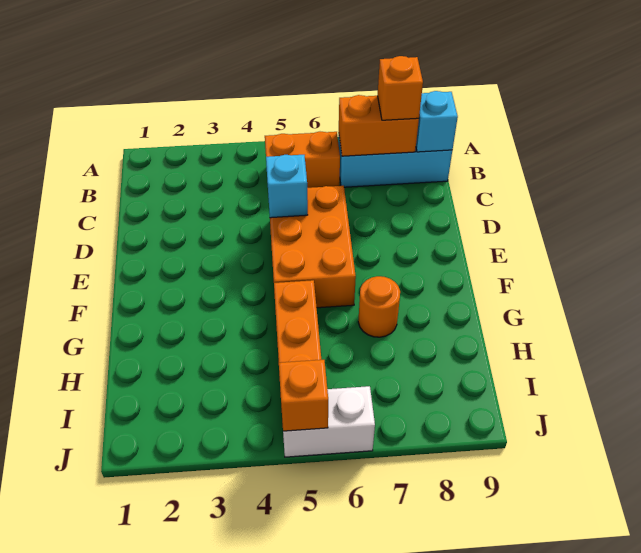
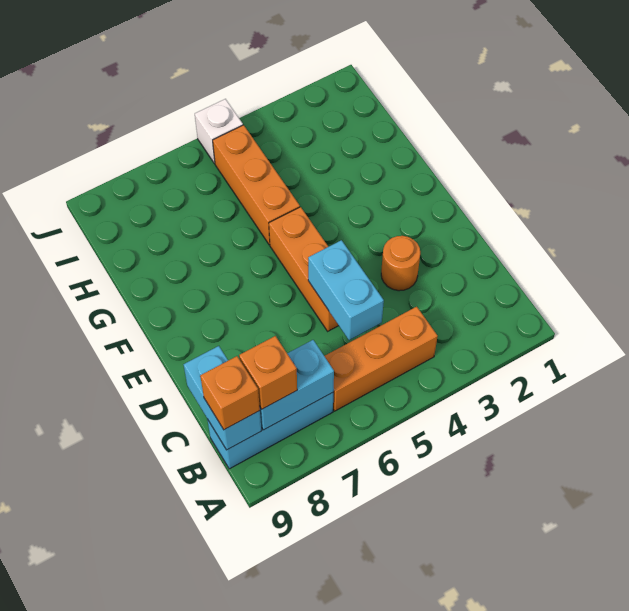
orange 1x2 brick [265,132,340,188] -> orange 1x3 brick [325,307,438,411]
orange 1x2 brick [339,95,419,156] -> cyan 1x2 brick [260,340,334,430]
cyan 1x1 brick [416,91,458,152] -> cyan 1x2 brick [184,346,261,450]
orange 2x3 brick [270,186,356,308] -> orange 1x3 brick [269,207,339,331]
cyan 1x1 brick [266,155,308,218] -> cyan 1x2 brick [308,240,384,340]
orange 1x1 round brick [358,276,400,337] -> orange 1x1 round brick moved to [381,236,420,291]
white 1x2 brick [283,386,375,457] -> white 1x1 brick [195,99,243,163]
orange 1x1 brick [279,360,328,431] -> orange 1x1 brick moved to [200,356,260,430]

